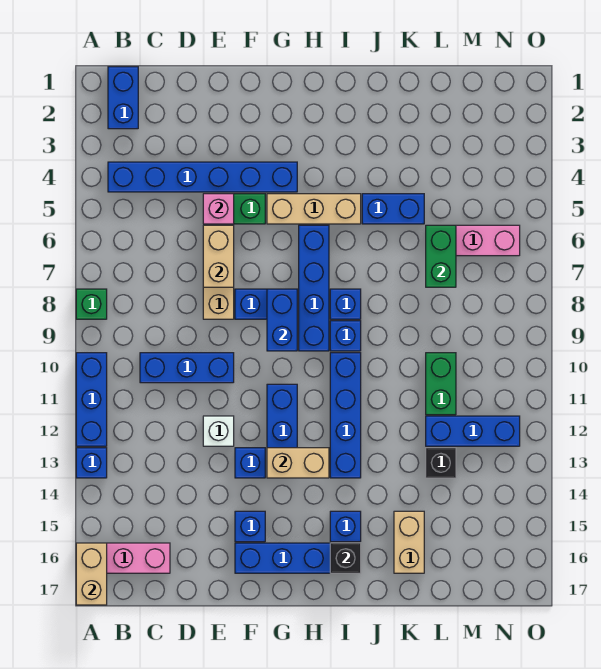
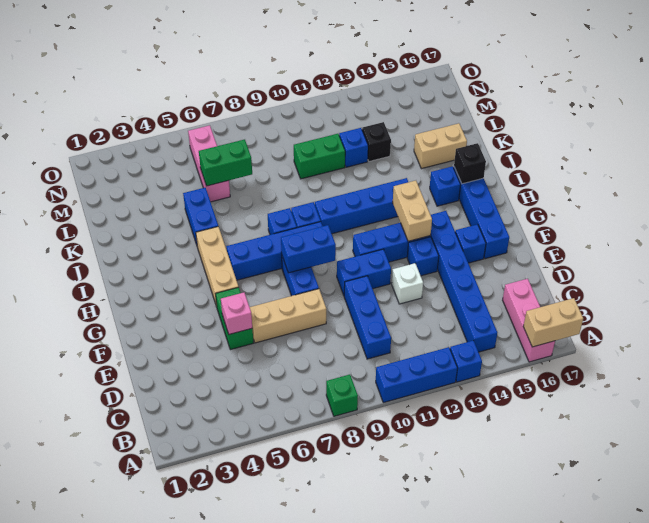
blue 1x2 brick [108,67,138,129] -> blue 1x2 brick moved to [337,249,391,295]
blue 1x6 brick [108,162,297,192] -> blue 1x6 brick moved to [431,211,497,352]
tan 1x2 brick [203,225,234,287] -> none
blue 1x3 brick [426,416,520,446] -> blue 1x1 brick [339,128,368,167]

